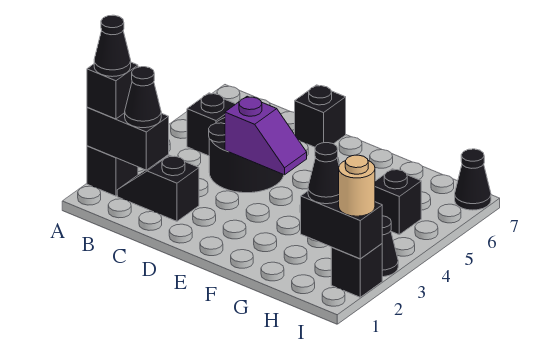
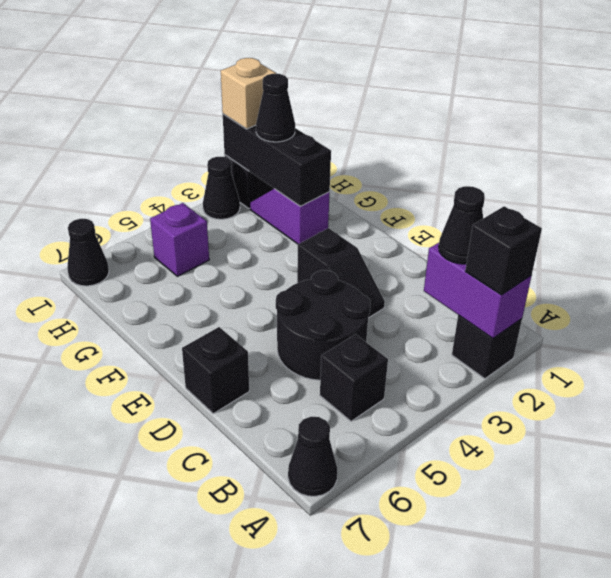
black 1x2 brick [87,107,169,170] -> purple 1x2 brick [424,243,532,338]
black 1x1 cone [94,15,131,77] -> black 1x1 cone moved to [288,417,337,496]
black 1x2 slope [117,155,199,221] -> black 1x2 slope moved to [297,228,385,318]
purple 1x2 slope [225,96,307,175] -> purple 1x2 slope moved to [250,189,330,244]
black 1x2 brick [300,191,382,259] -> black 1x3 brick [223,114,331,206]
black 1x1 brick [375,169,421,235] -> purple 1x1 brick [150,203,209,276]
tan 1x1 round brick [339,155,375,216] -> tan 1x1 brick [221,58,276,129]

